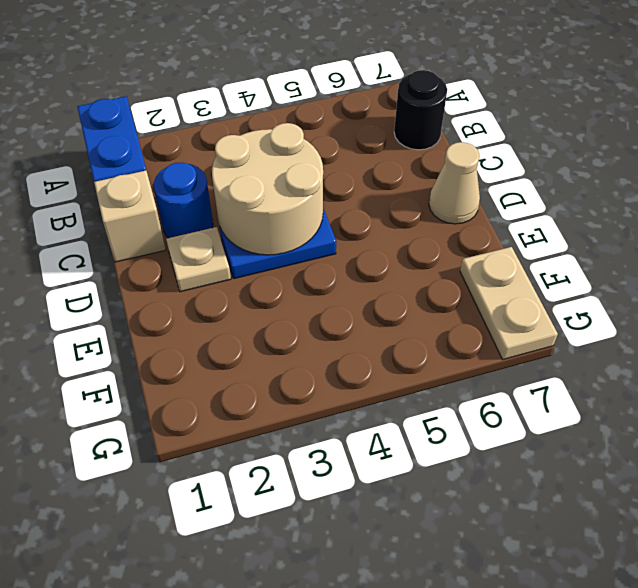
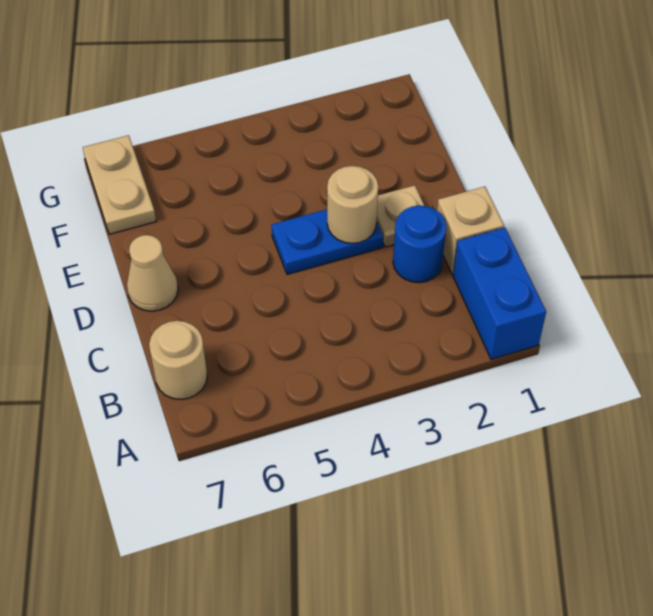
black 1x1 round brick [394,70,447,150] -> tan 1x1 round brick [149,321,207,399]
tan 2x2 round brick [212,123,323,255] -> tan 1x1 round brick [327,166,378,244]

